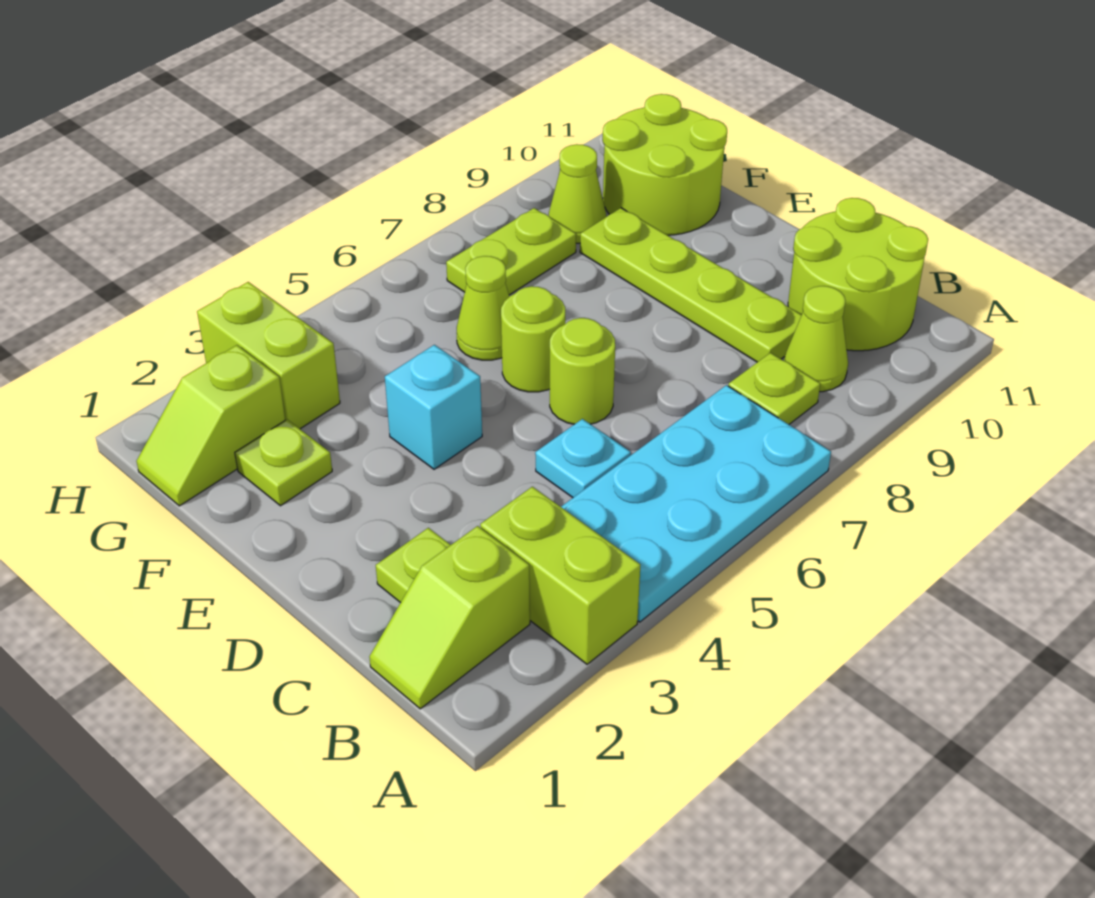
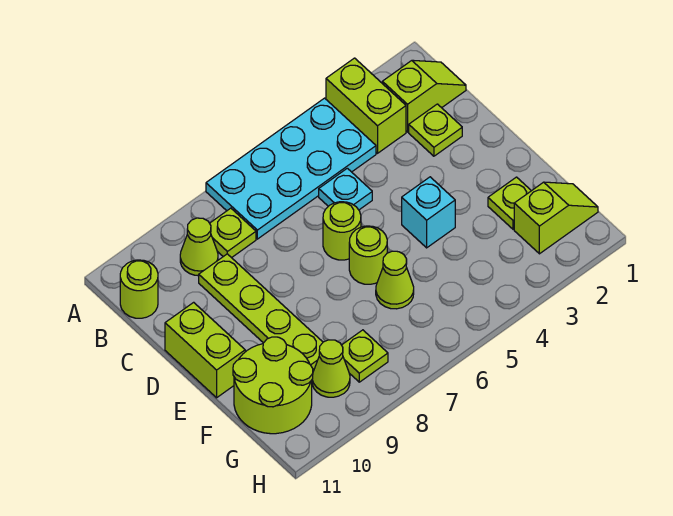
lime 2x2 round brick [788,198,928,351] -> lime 1x1 round brick [120,260,158,318]
lime 1x2 brick [197,282,340,429] -> lime 1x2 brick moved to [165,302,245,398]
lime 1x2 plate [446,208,576,295] -> lime 1x1 plate [342,330,388,382]

